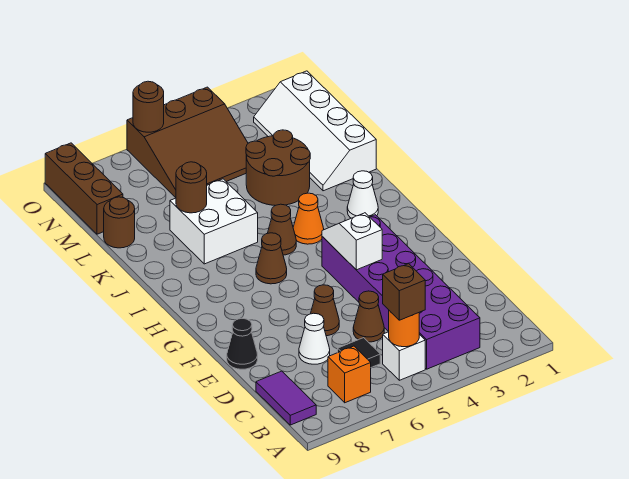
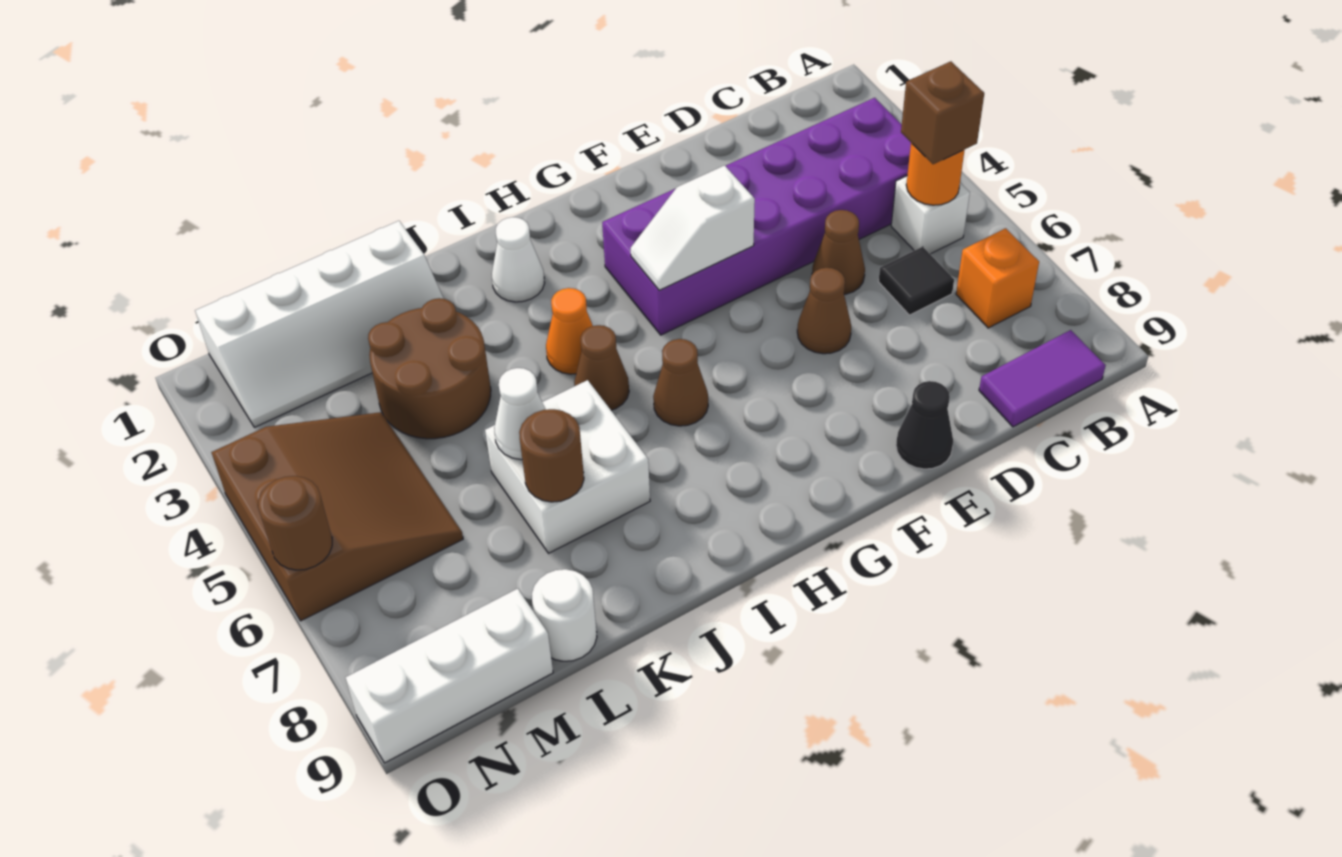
white 1x1 cone [299,313,330,364] -> white 1x1 cone moved to [494,368,546,460]
brown 1x1 round brick [104,197,135,248] -> white 1x1 round brick [532,569,597,661]
brown 1x3 brick [45,143,123,234] -> white 1x3 brick [346,589,553,763]

